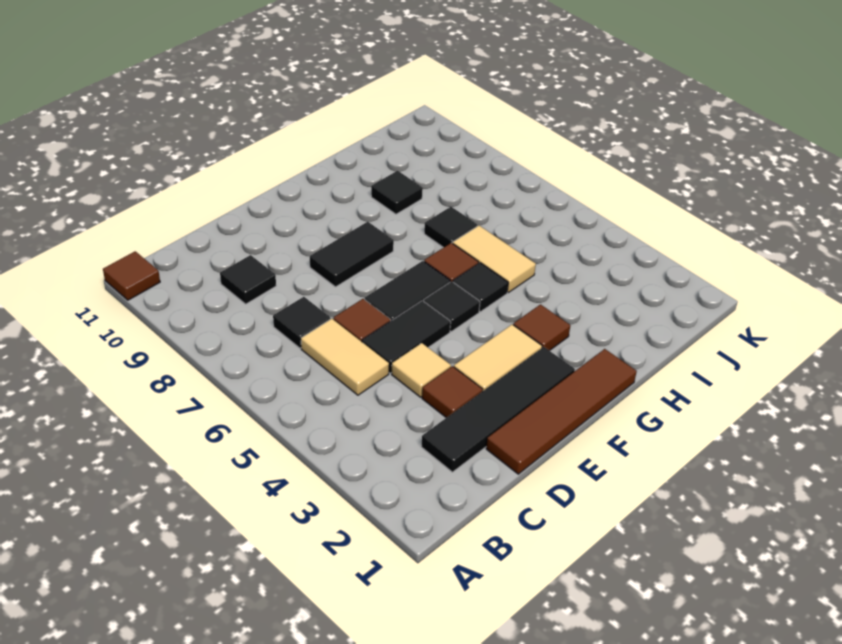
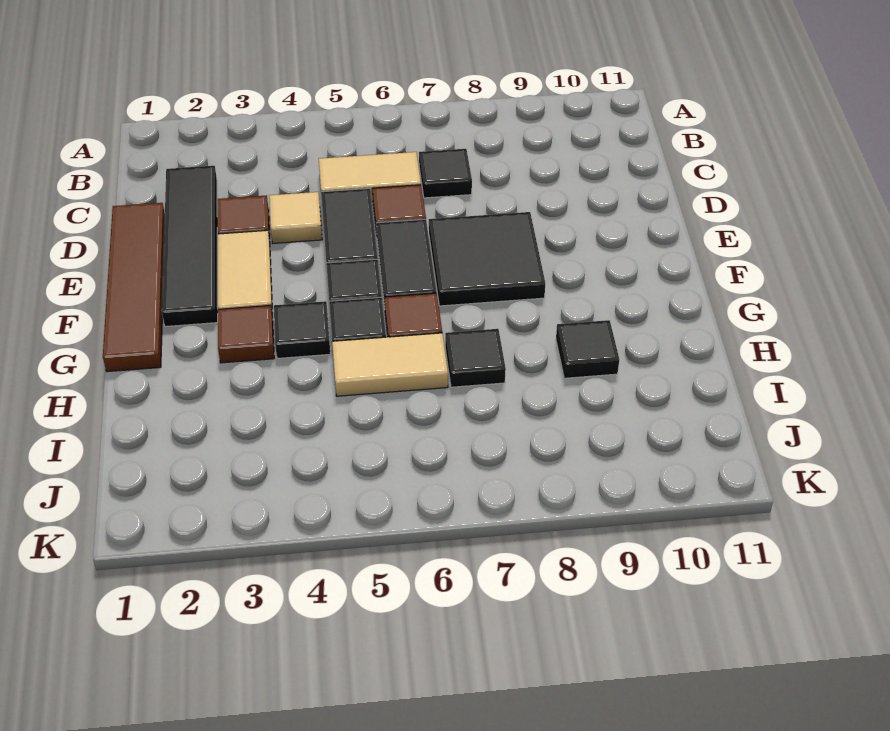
brown 1x1 tile [103,251,160,300] -> none
black 1x1 tile [220,255,276,304] -> black 1x1 tile moved to [274,301,330,359]
black 1x2 tile [310,222,394,287] -> black 2x2 tile [429,212,545,306]

